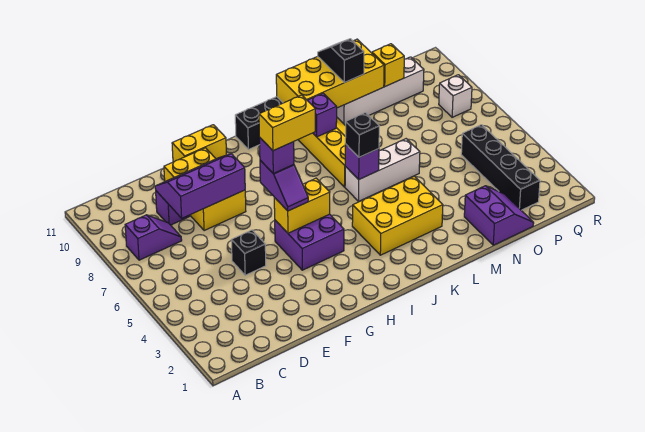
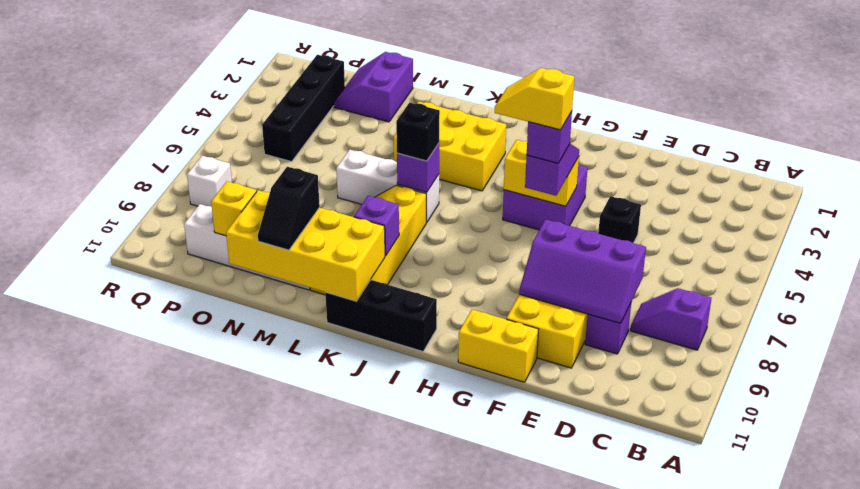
yellow 1x2 brick [259,95,315,151] -> yellow 1x2 slope [495,68,574,130]

